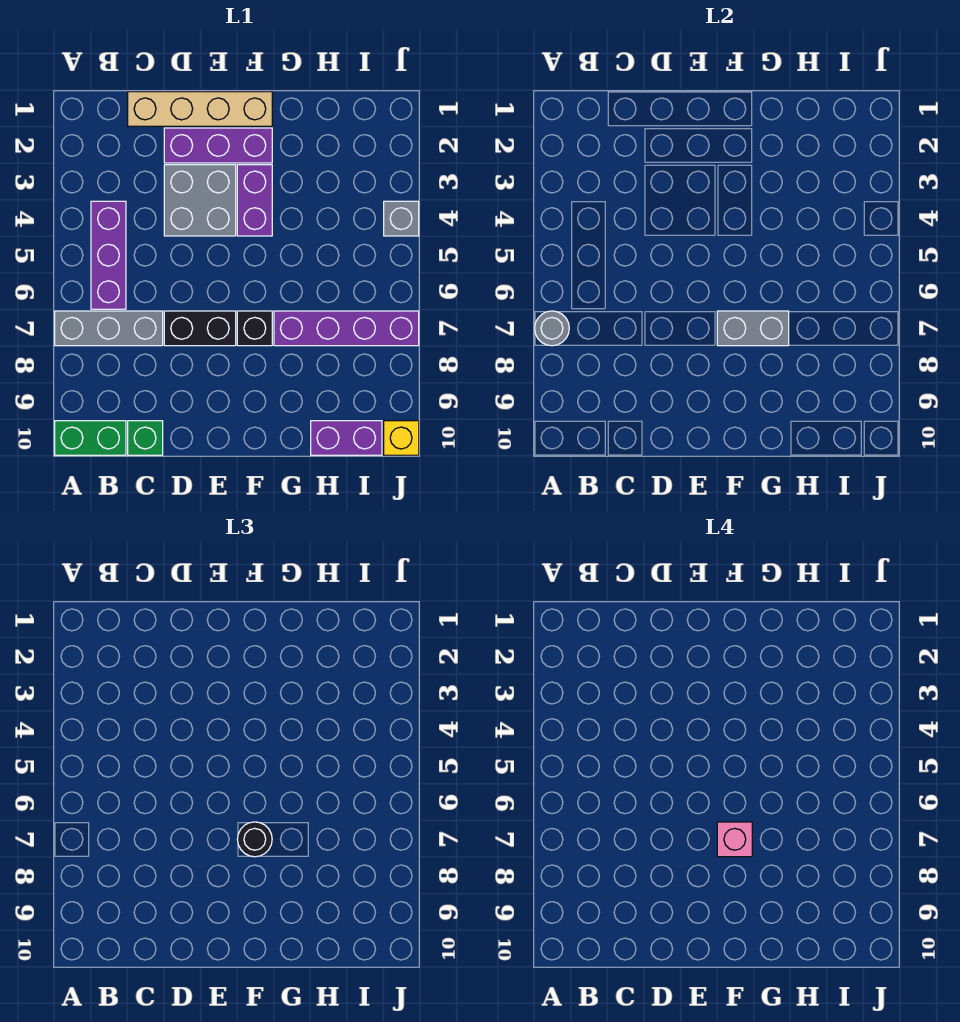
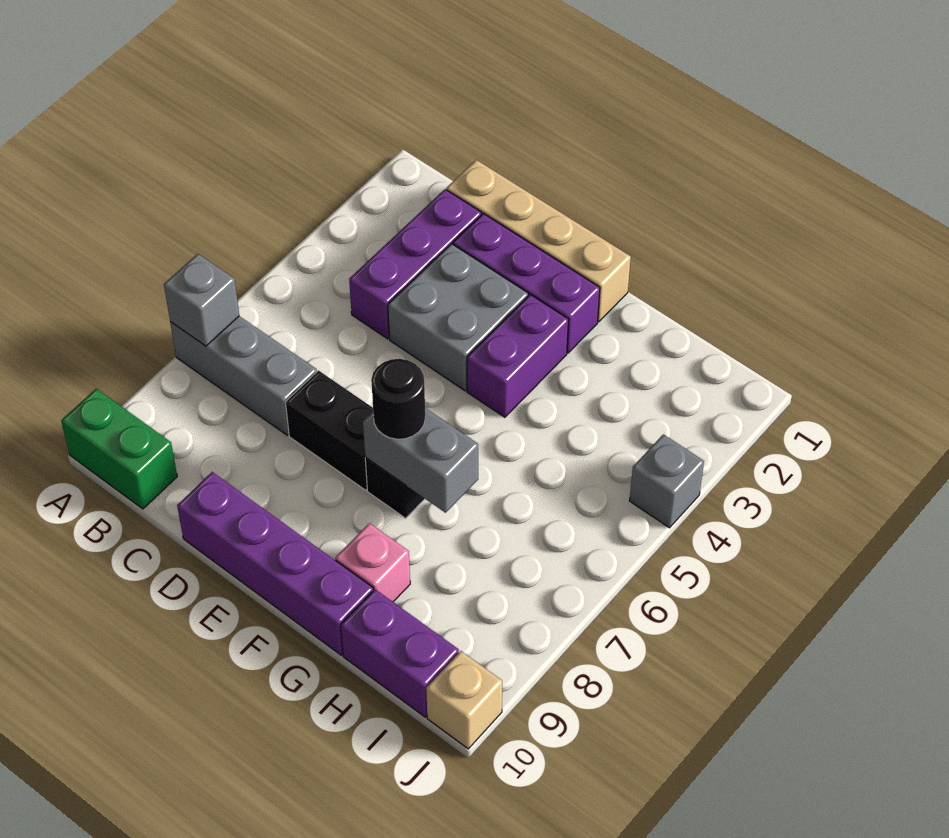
grey 1x1 round brick [535,311,569,346] -> grey 1x1 brick [164,254,239,346]
purple 1x3 brick [91,201,126,309] -> purple 1x3 brick moved to [349,189,481,339]
green 1x1 brick [128,421,163,455] -> none
pink 1x1 brick [717,822,752,857] -> pink 1x1 brick moved to [335,523,410,602]
purple 1x4 brick [274,311,419,346] -> purple 1x4 brick moved to [177,472,373,655]
yellow 1x1 brick [384,421,419,455] -> tan 1x1 brick [426,651,502,749]

